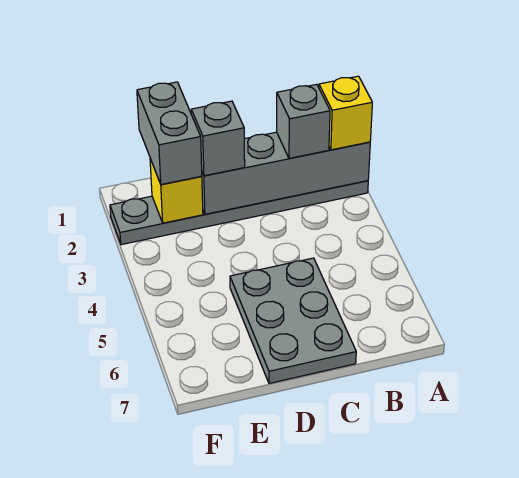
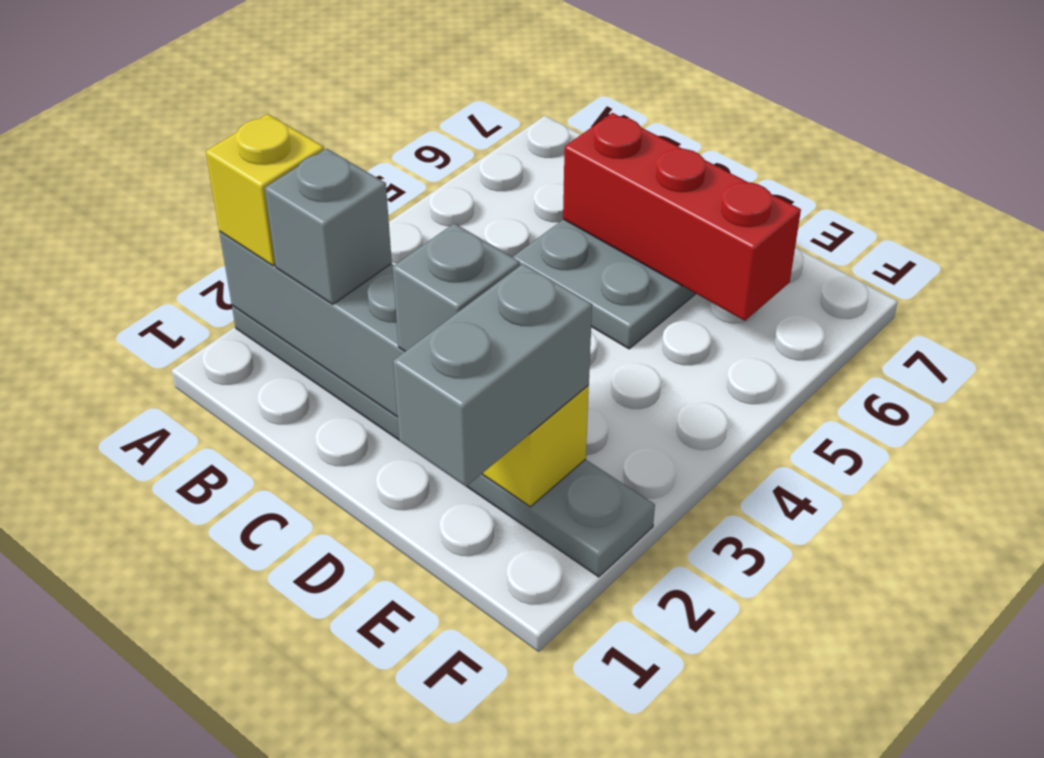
none -> red 1x3 brick [563,113,801,321]

